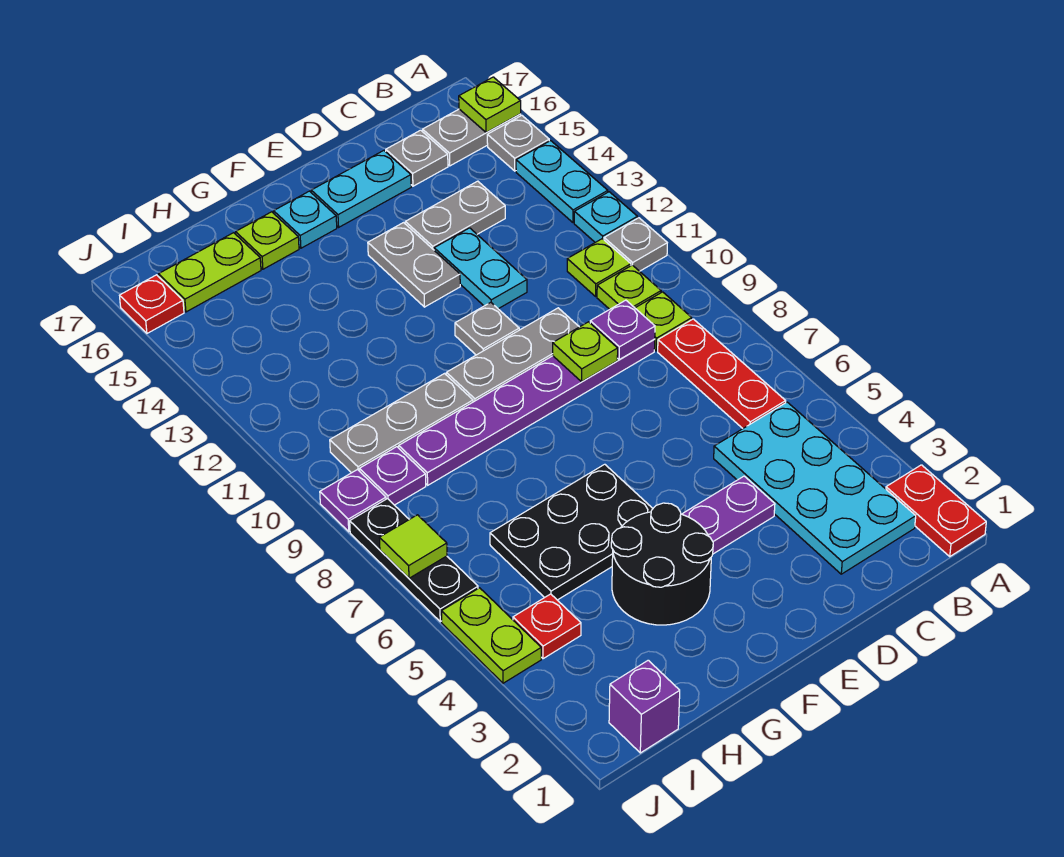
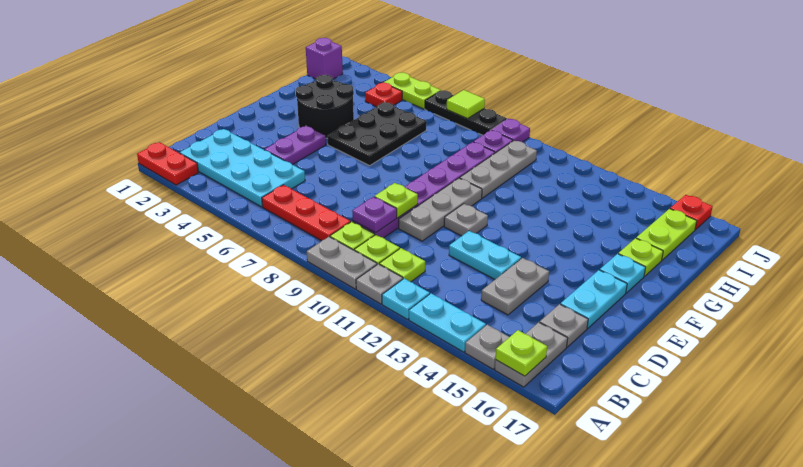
grey 1x2 plate [368,223,460,307] -> grey 1x2 plate moved to [307,237,377,289]

